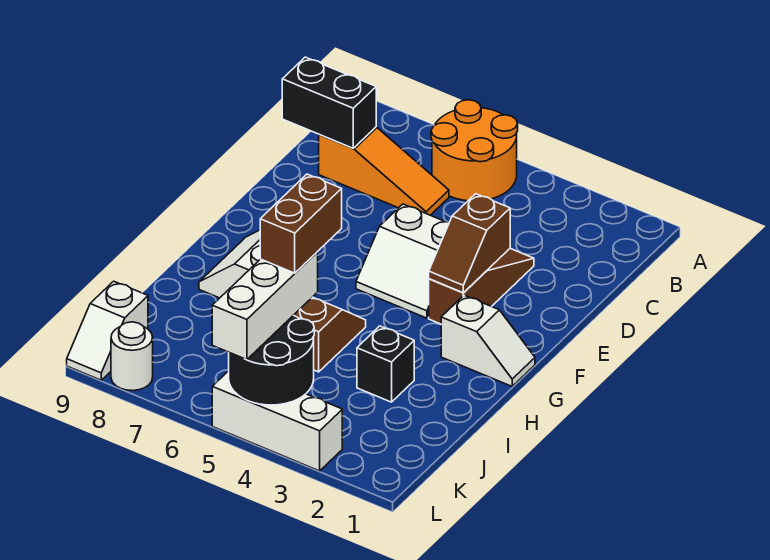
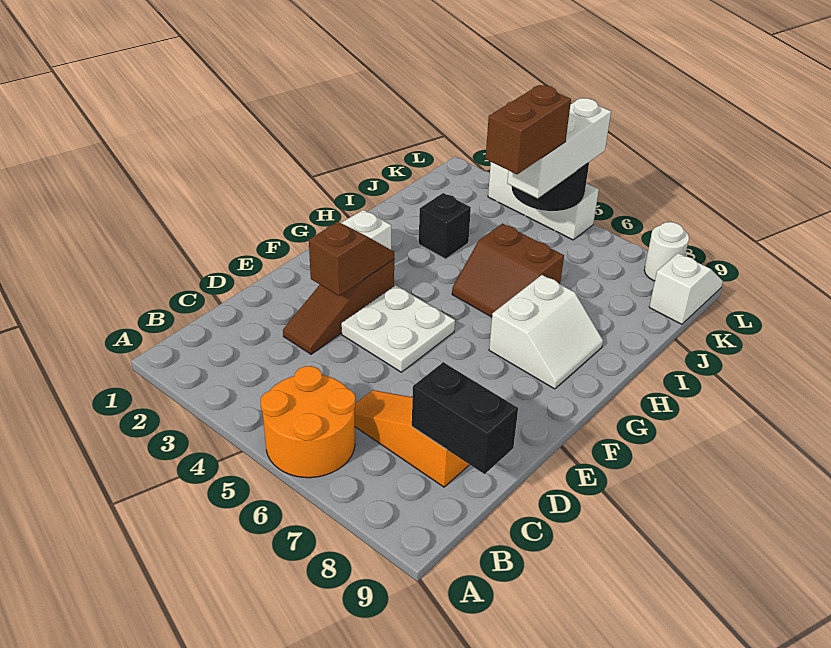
white 2x2 slope [356,204,449,318] -> white 2x2 plate [341,285,455,372]

